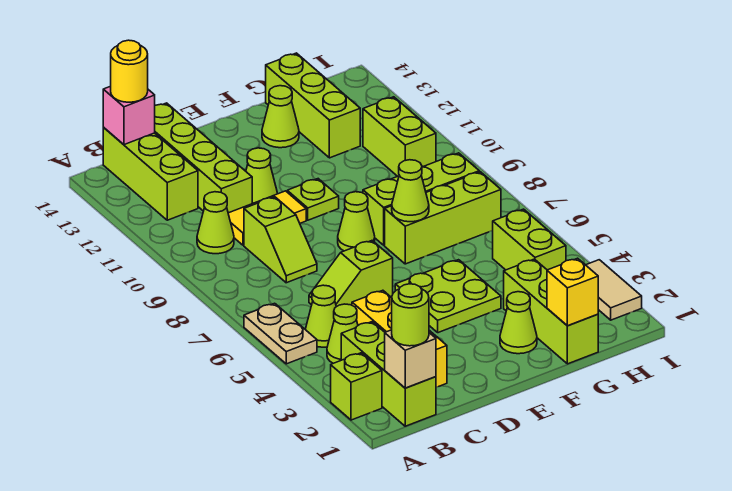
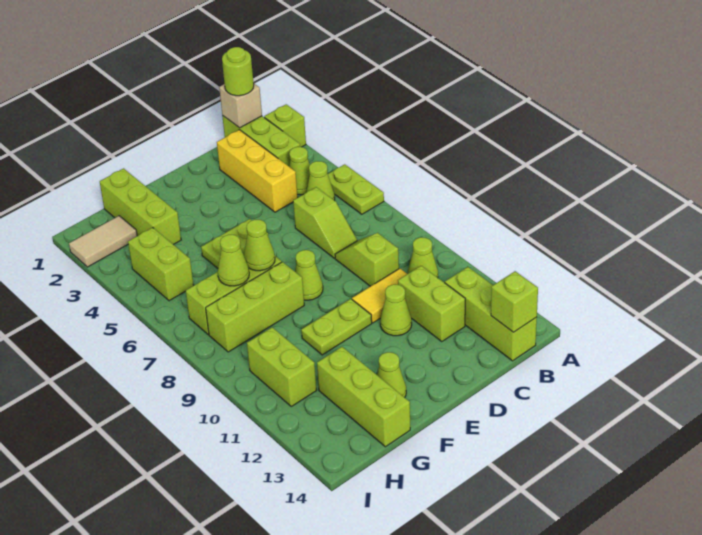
tan 1x2 plate [244,303,317,364] -> lime 1x2 plate [328,164,384,214]
pink 1x1 brick [103,86,155,145] -> lime 1x1 brick [491,271,538,332]
yellow 1x1 round brick [111,40,148,102] -> none
lime 1x2 slope [309,241,393,307] -> lime 1x2 slope turned to [293,187,357,258]
lime 1x4 brick [155,103,252,213] -> lime 1x2 brick [398,266,465,341]
lime 2x2 plate [395,260,501,333] -> lime 1x2 plate [201,219,268,268]
lime 1x1 plate [287,179,339,220] -> lime 1x2 plate [301,299,372,355]
lime 1x1 cone [500,292,537,354] -> lime 1x1 cone moved to [218,235,249,286]
yellow 1x1 brick [547,258,598,326] -> none
tan 1x2 tile [586,260,642,320] -> tan 1x2 tile turned to [69,216,137,267]

